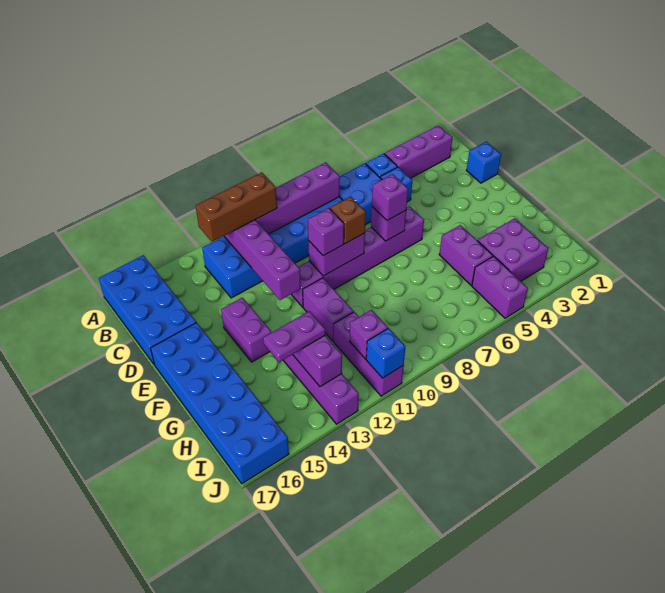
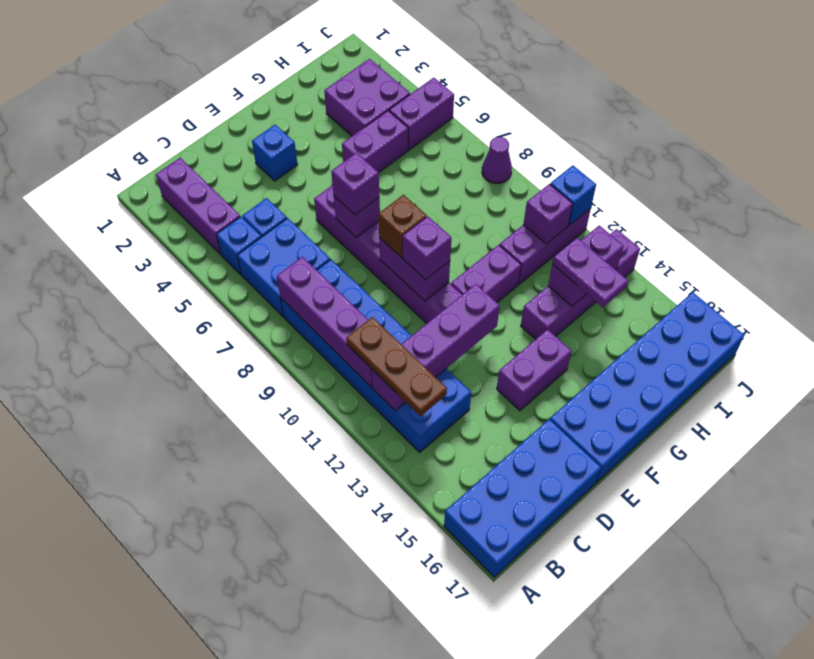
brown 1x3 brick [196,172,277,242] -> brown 1x3 plate [346,317,447,416]
blue 1x1 brick [466,142,501,183] -> blue 1x1 brick moved to [252,125,298,181]
none -> purple 1x1 cone [482,137,512,184]

